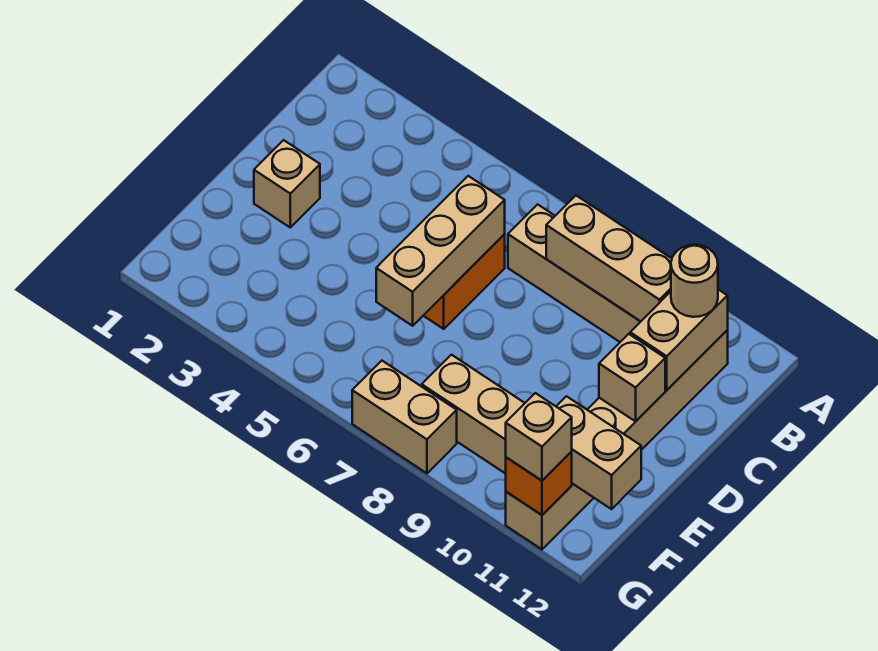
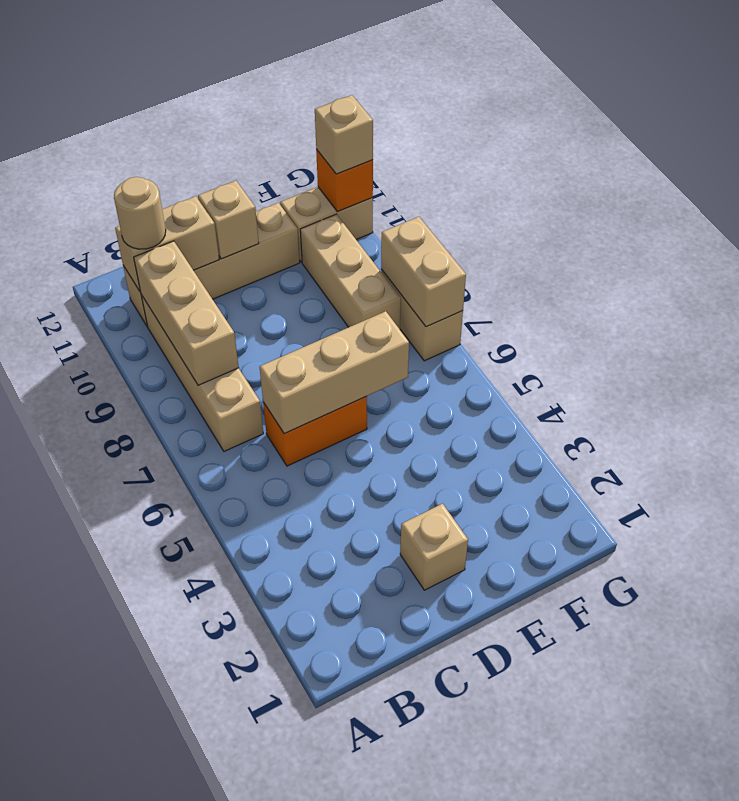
tan 1x2 brick [556,396,641,509] -> tan 1x2 brick moved to [381,217,466,327]

